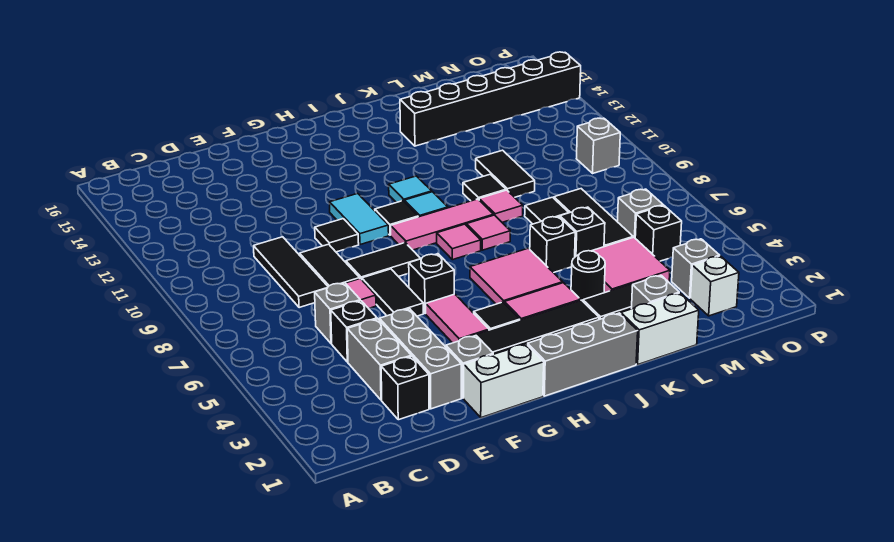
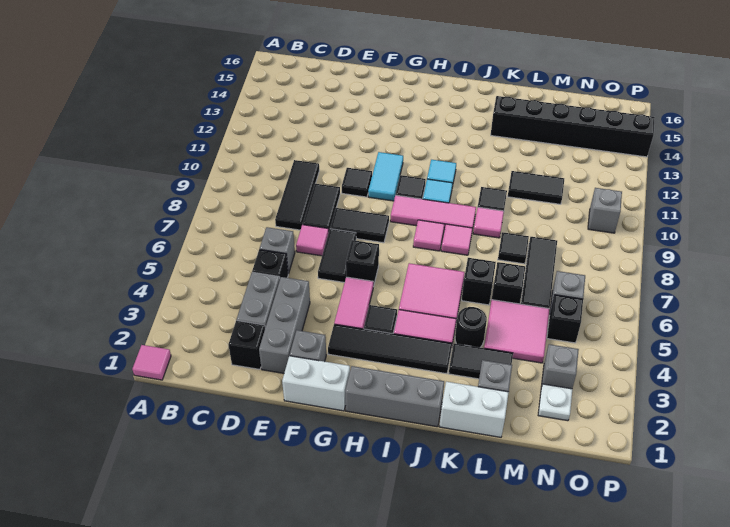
none -> pink 1x1 tile [132,345,171,380]
black 1x2 tile [476,150,535,197] -> black 1x2 tile turned to [508,171,564,204]
white 1x1 brick [690,256,739,316] -> white 1x1 plate [538,384,572,421]

